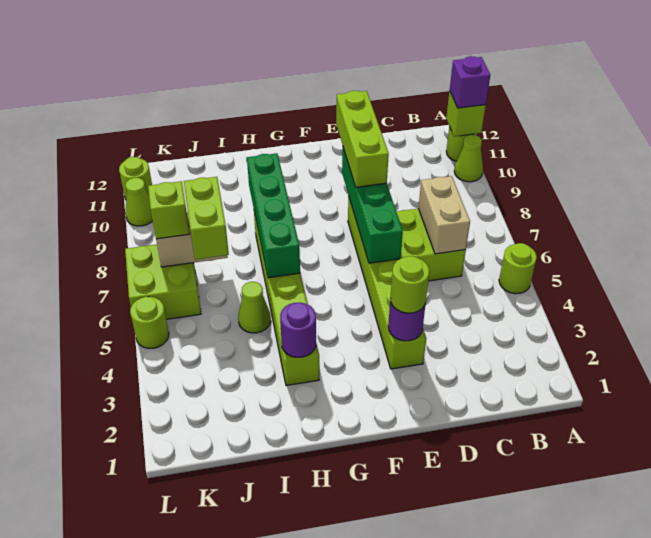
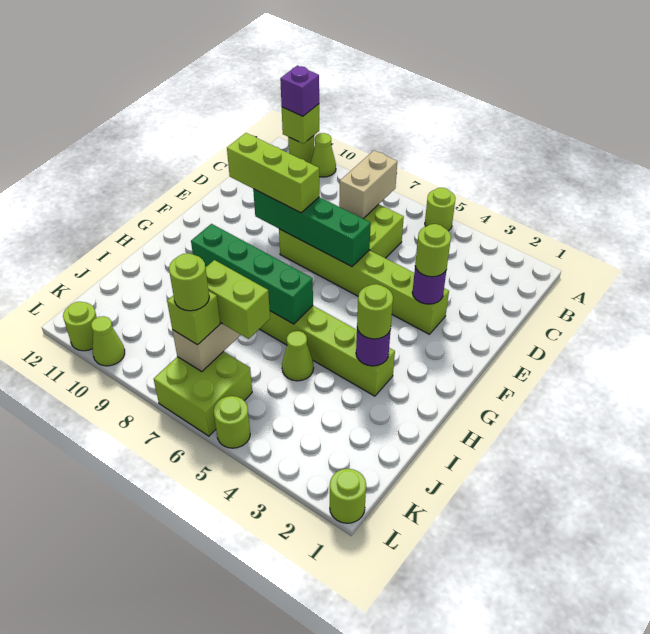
tan 1x2 brick [418,176,470,254] -> tan 1x2 brick turned to [339,150,397,219]
none -> lime 1x1 round brick [357,284,393,339]
none -> lime 1x1 round brick [169,253,209,311]
none -> lime 1x1 round brick [330,469,366,523]

